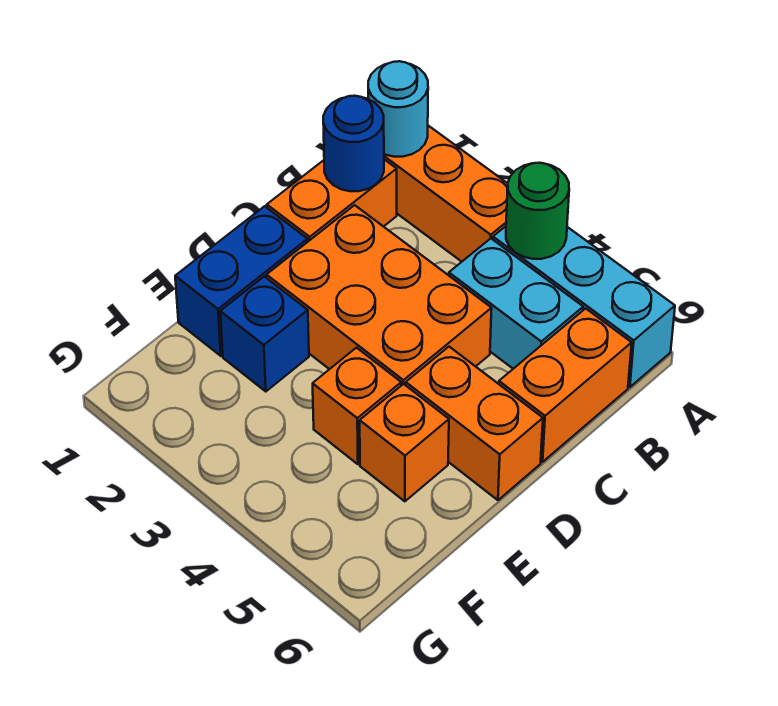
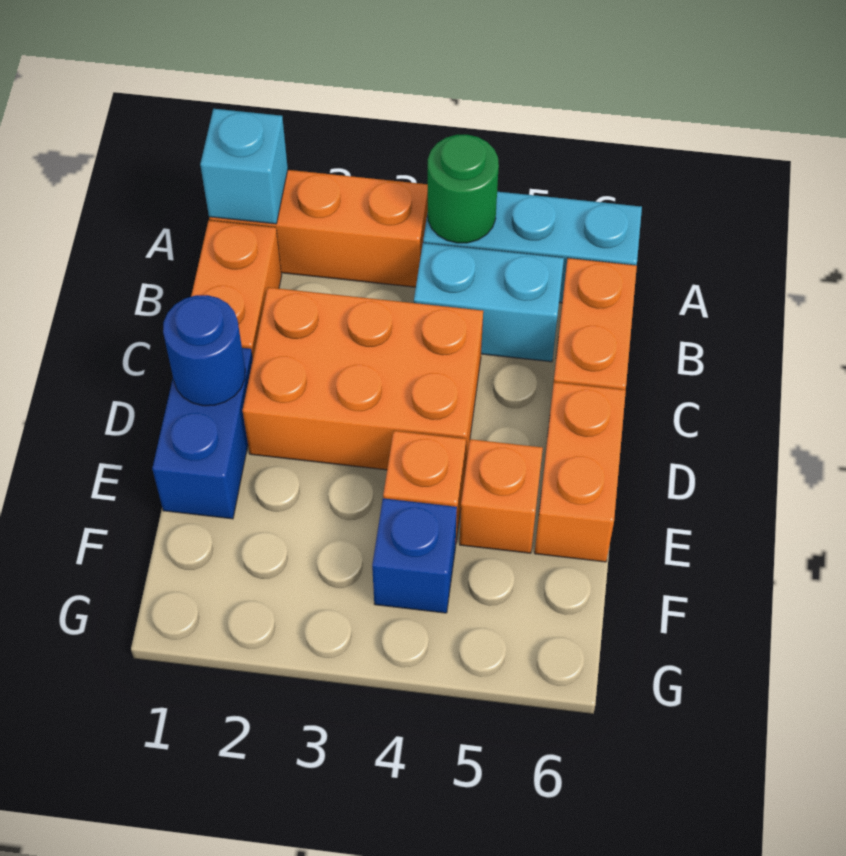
cyan 1x1 round brick [368,61,428,157] -> cyan 1x1 brick [200,109,288,224]
blue 1x1 round brick [323,96,384,191] -> blue 1x1 round brick moved to [163,295,245,406]
orange 1x2 brick [406,347,543,500] -> orange 1x2 brick turned to [535,382,626,562]
blue 1x1 brick [220,276,309,391] -> blue 1x1 brick moved to [372,498,457,613]

